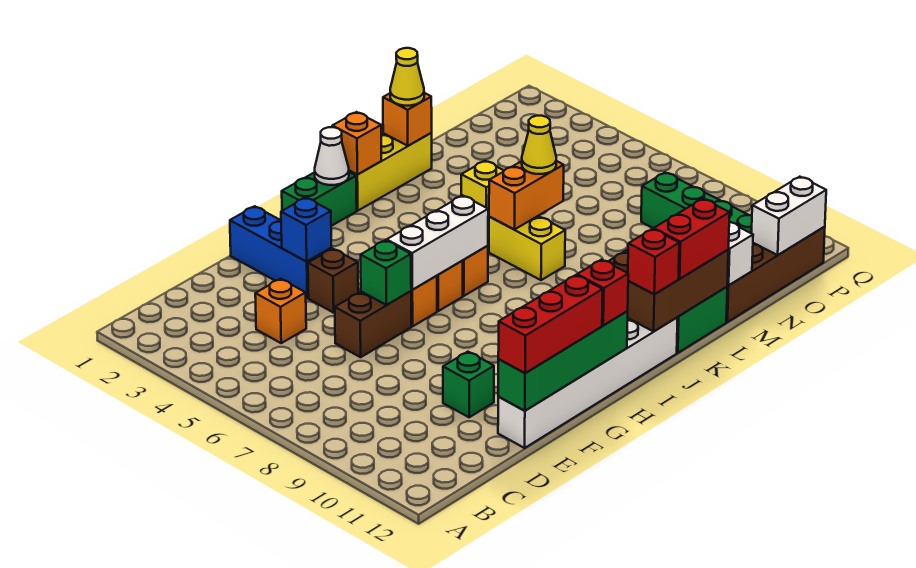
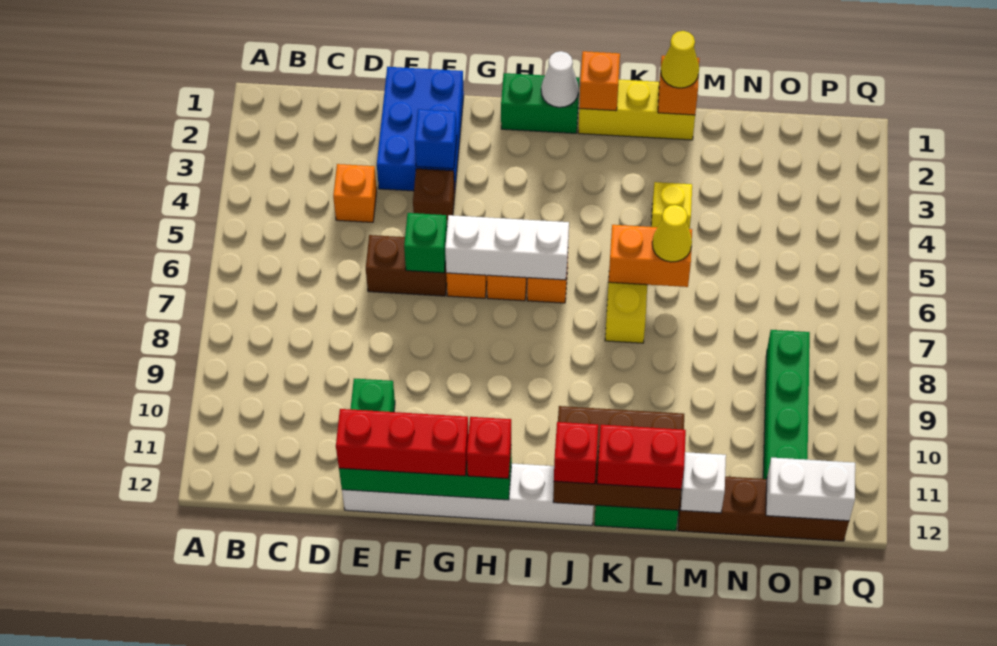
blue 1x3 brick [230,206,331,298] -> blue 2x3 brick [377,67,464,191]

